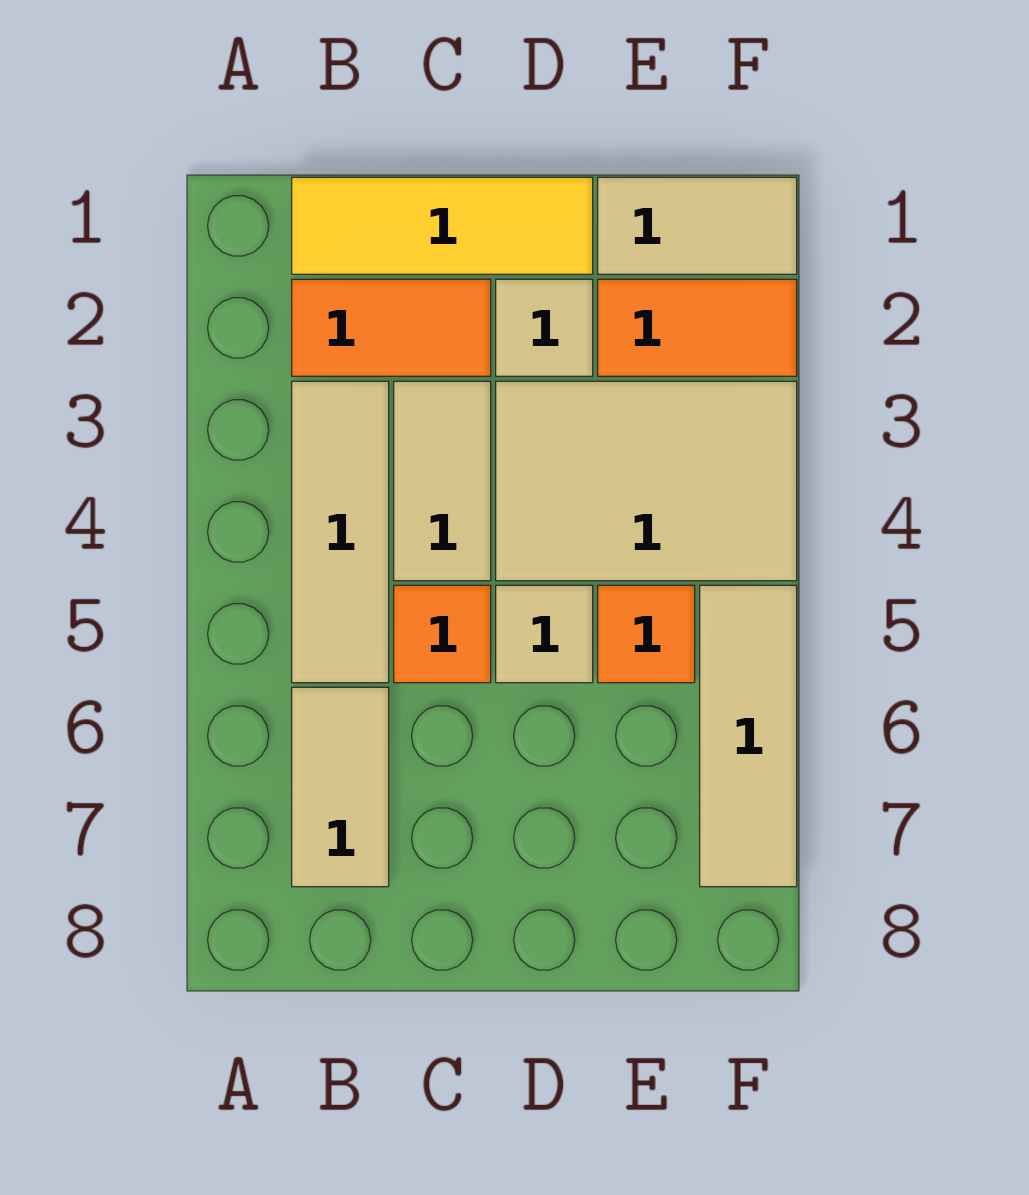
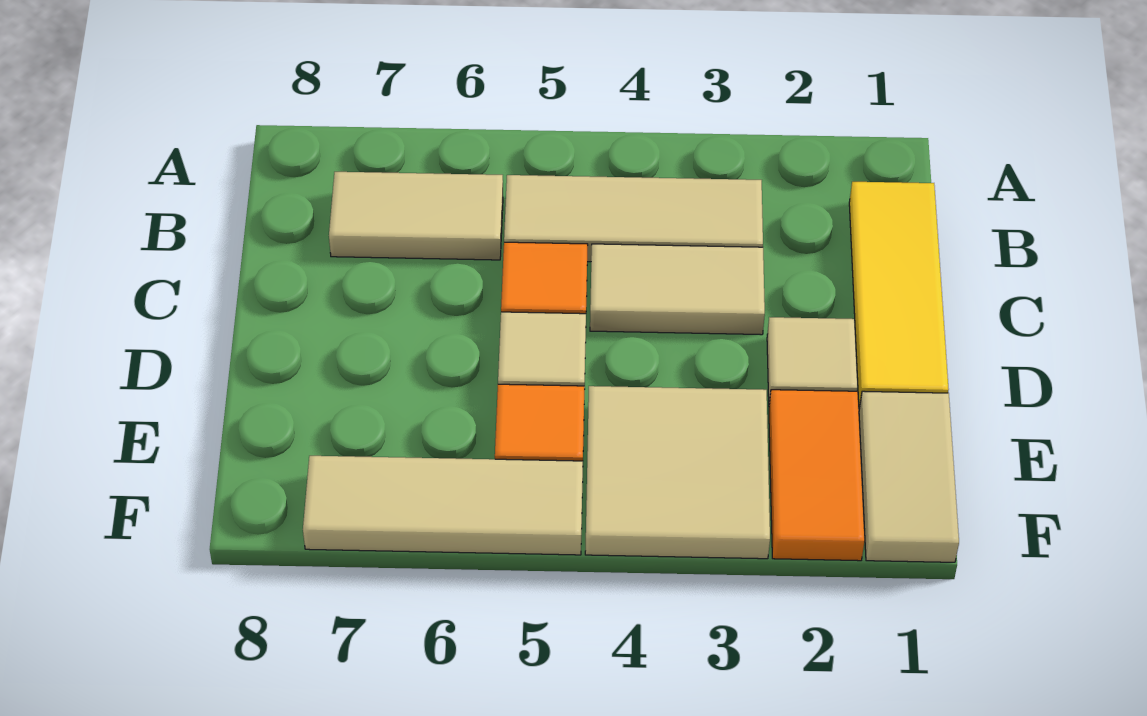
orange 1x2 tile [292,279,491,376] -> none
tan 2x3 tile [496,381,797,581] -> tan 2x2 tile [585,386,770,559]

